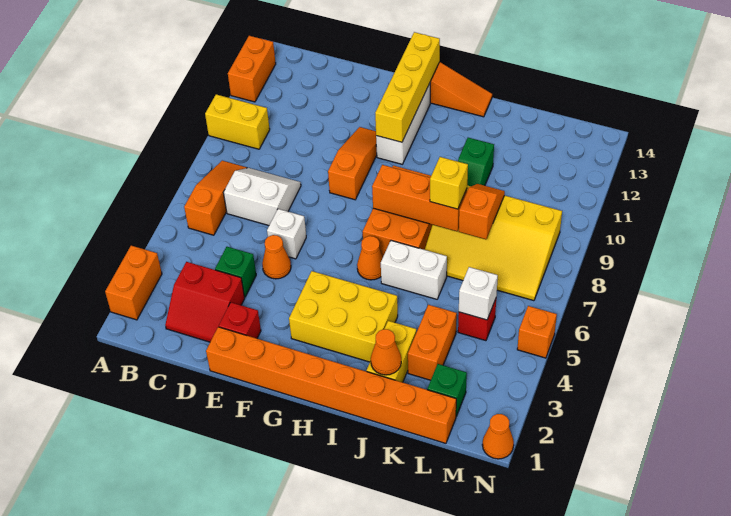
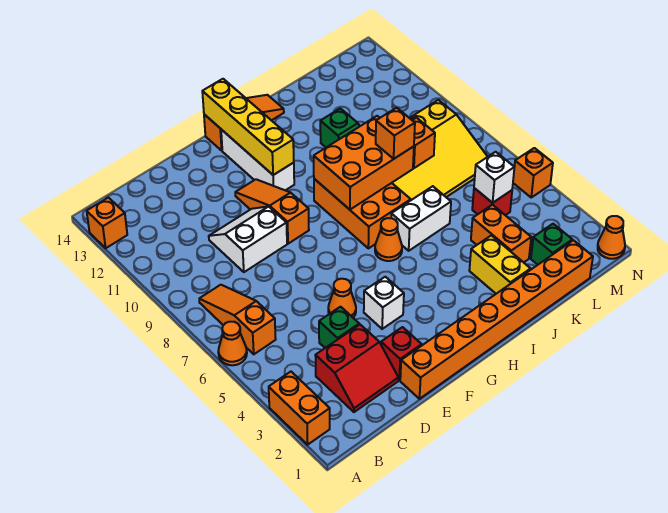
yellow 1x2 brick [205,94,270,149] -> none
orange 1x2 brick [228,36,276,102] -> orange 1x1 brick [87,198,127,248]
white 2x2 slope [224,168,301,225] -> white 2x2 slope moved to [209,207,287,272]
white 1x1 brick [267,209,306,259] -> white 1x1 brick moved to [364,277,404,329]
yellow 2x3 brick [289,271,398,362] -> none
orange 1x3 brick [372,165,467,231] -> orange 2x3 brick [314,116,414,210]
orange 1x1 cone [371,329,401,375] -> orange 1x1 cone moved to [218,322,247,365]
yellow 1x1 brick [430,157,468,209] -> orange 1x1 brick [376,108,415,159]

